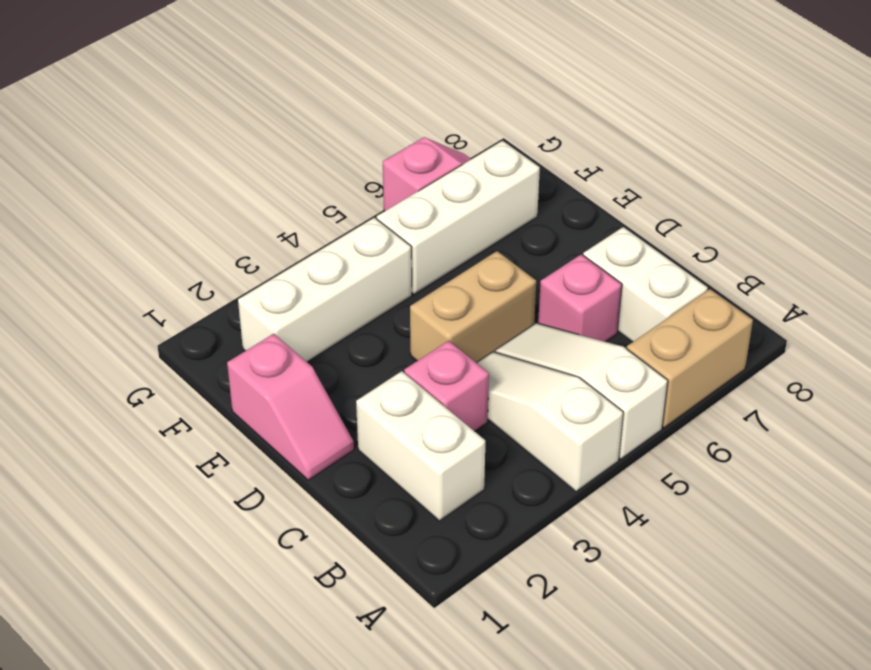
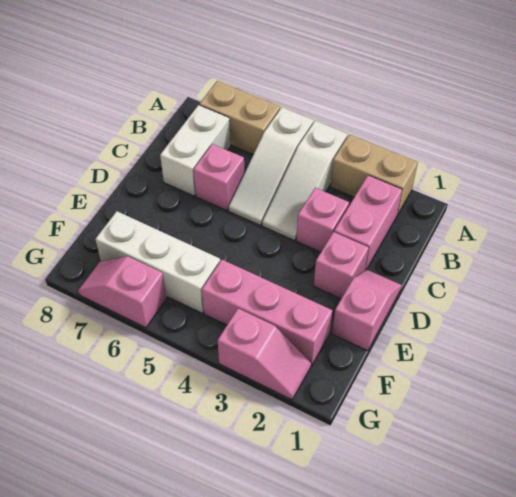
white 1x2 brick [356,371,485,521] -> pink 1x2 brick [334,175,402,270]
none -> pink 1x1 brick [314,232,369,299]
tan 1x2 brick [410,251,536,363] -> tan 1x2 brick moved to [331,134,418,215]
white 1x3 brick [238,218,412,362] -> pink 1x3 brick [202,260,332,366]
none -> pink 1x2 slope [218,309,311,400]

